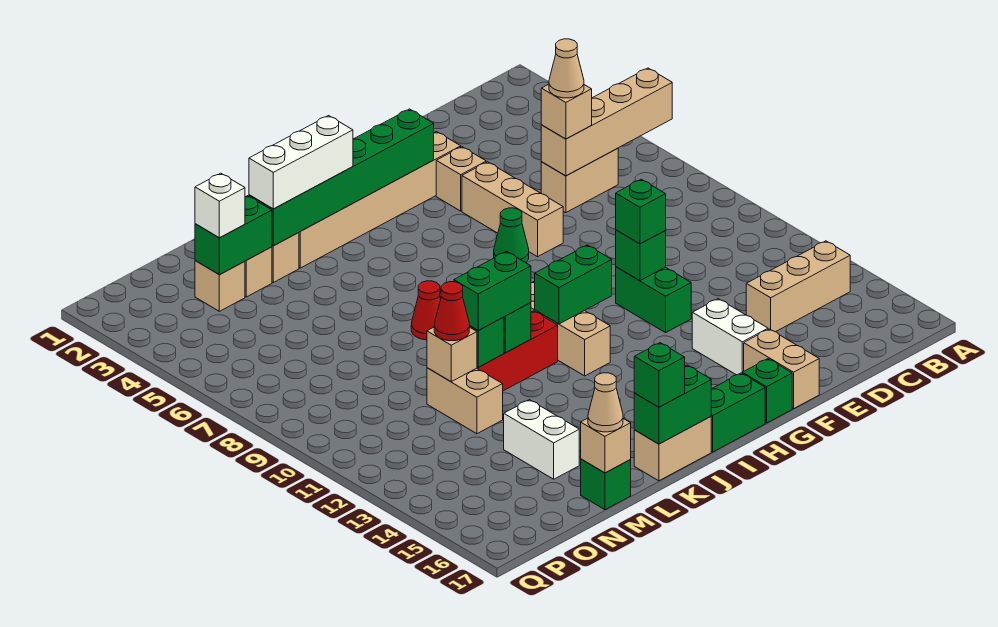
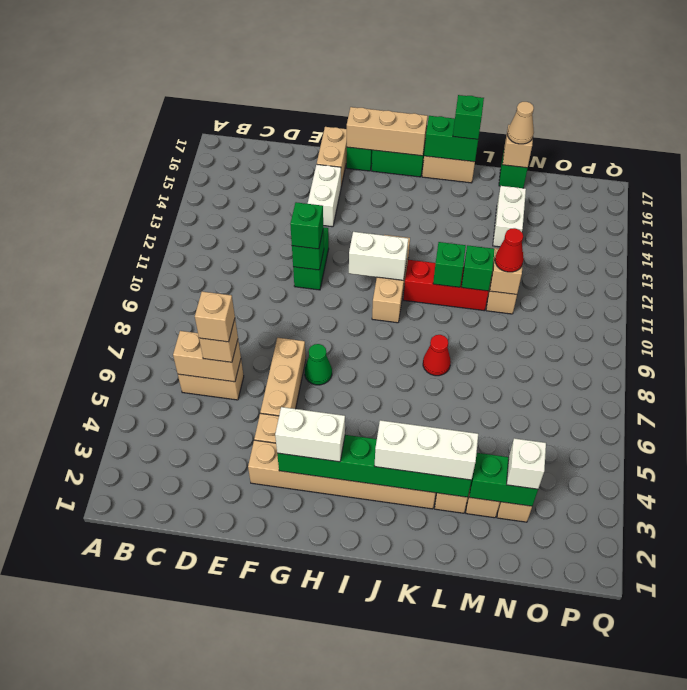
tan 1x4 brick [541,68,672,176] -> tan 1x2 brick [173,331,241,382]
tan 1x3 brick [746,241,850,332] -> tan 1x3 brick moved to [347,107,428,156]
tan 1x1 cone [549,39,584,98] -> tan 1x1 brick [195,292,235,342]
none -> white 1x2 brick [275,407,345,462]
green 1x2 brick [535,245,612,324] -> white 1x2 brick [349,232,408,280]
green 1x2 brick [454,252,531,330] -> none

